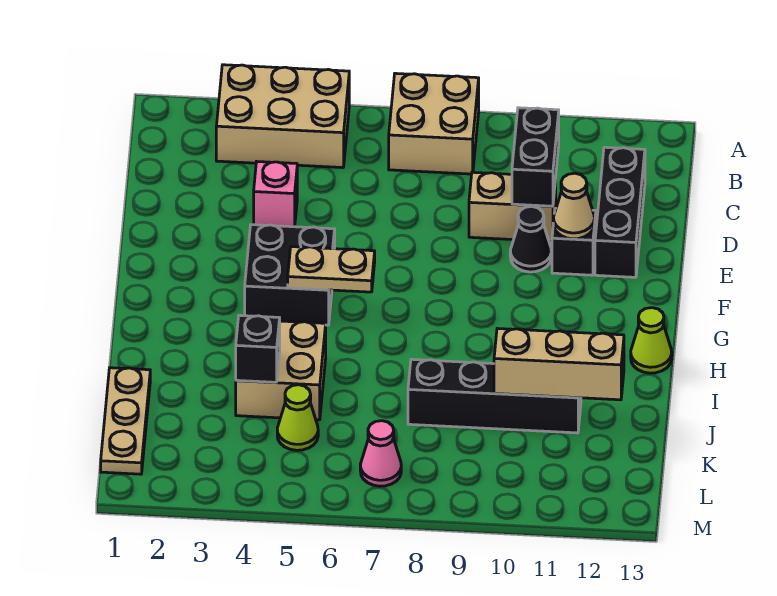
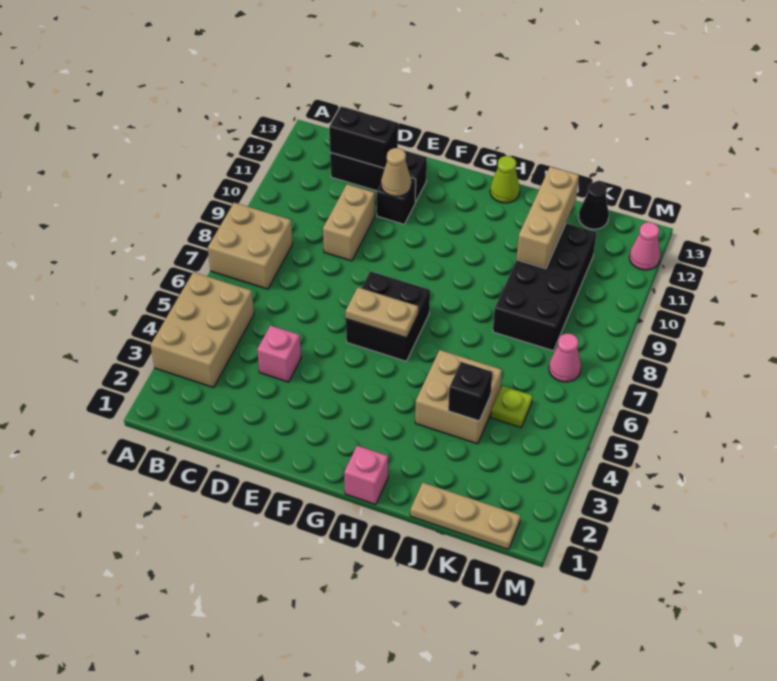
black 1x2 brick [512,108,559,206] -> black 1x2 brick moved to [329,107,398,168]
black 1x1 cone [510,206,551,272] -> black 1x1 cone moved to [579,182,609,229]
black 2x2 brick [245,225,335,325] -> black 2x2 brick moved to [346,271,430,361]
tan 1x2 plate [288,247,375,292] -> tan 1x2 plate turned to [346,287,418,338]
none -> pink 1x1 brick [344,445,388,505]
black 1x4 brick [408,359,581,433] -> black 2x4 brick [493,223,597,351]
lime 1x1 cone [277,385,318,450] -> lime 1x1 plate [491,386,533,428]
none -> pink 1x1 cone [629,222,660,270]

